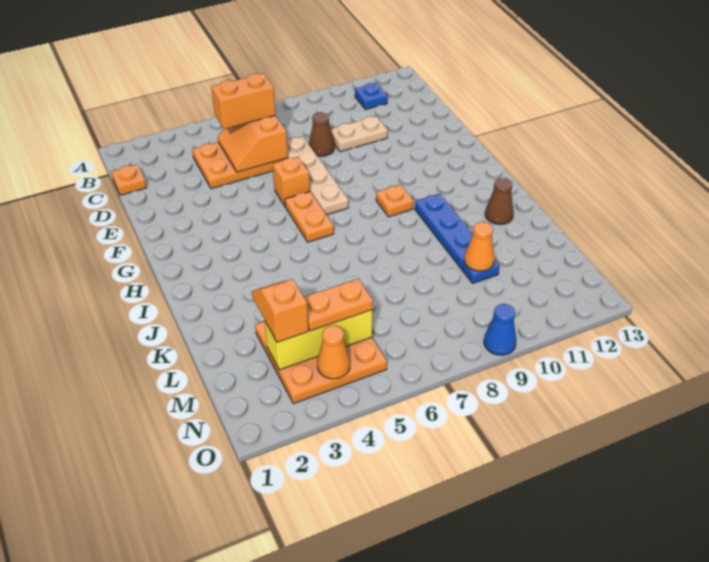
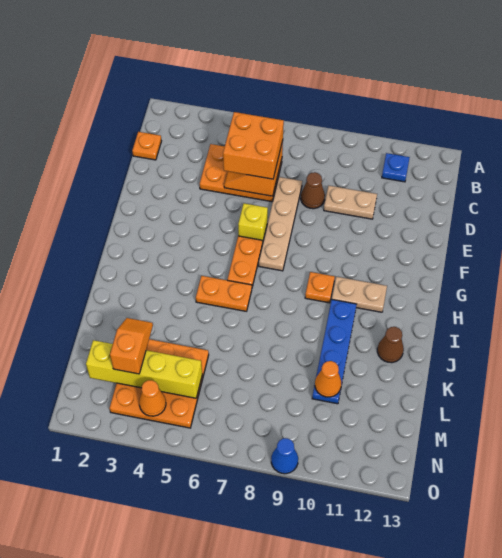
orange 1x2 brick [211,73,275,129] -> orange 2x2 brick [223,112,284,179]
orange 1x1 brick [273,157,310,206] -> yellow 1x1 brick [238,203,268,244]
none -> tan 1x2 plate [332,277,387,312]
yellow 1x3 brick [265,310,372,370] -> yellow 1x4 brick [86,340,202,398]
orange 1x2 plate [304,279,373,331] -> orange 1x2 plate moved to [196,276,252,311]

